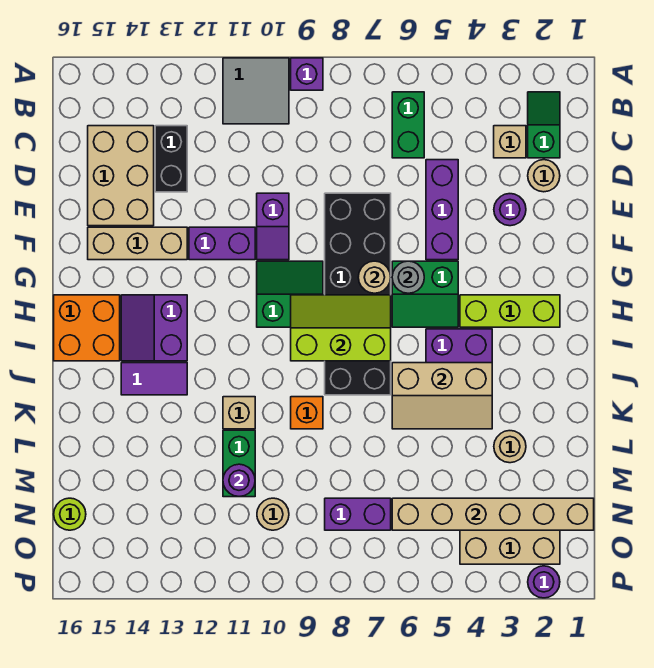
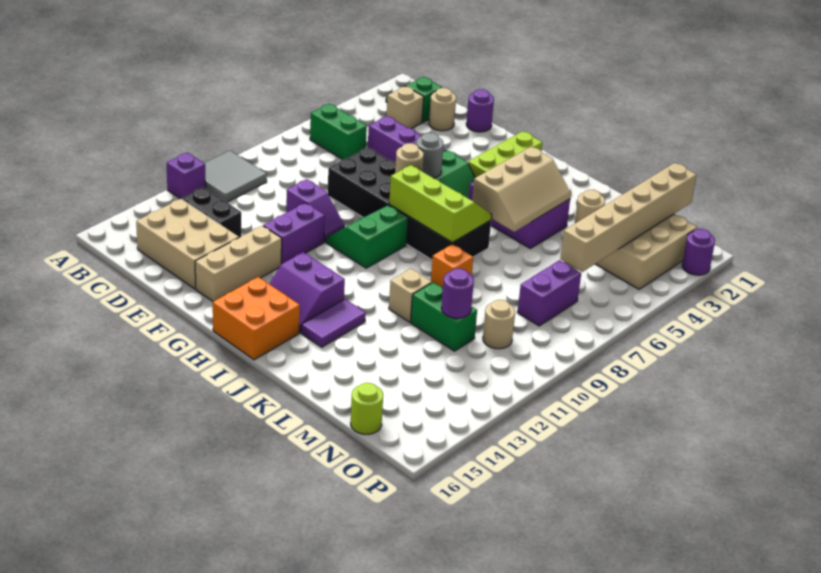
purple 1x1 brick [291,58,323,90] -> purple 1x1 brick moved to [167,152,206,199]
purple 1x1 round brick [494,194,526,226] -> purple 1x1 round brick moved to [466,89,494,132]
lime 2x3 slope [291,295,391,361] -> lime 2x3 slope turned to [389,165,492,242]

